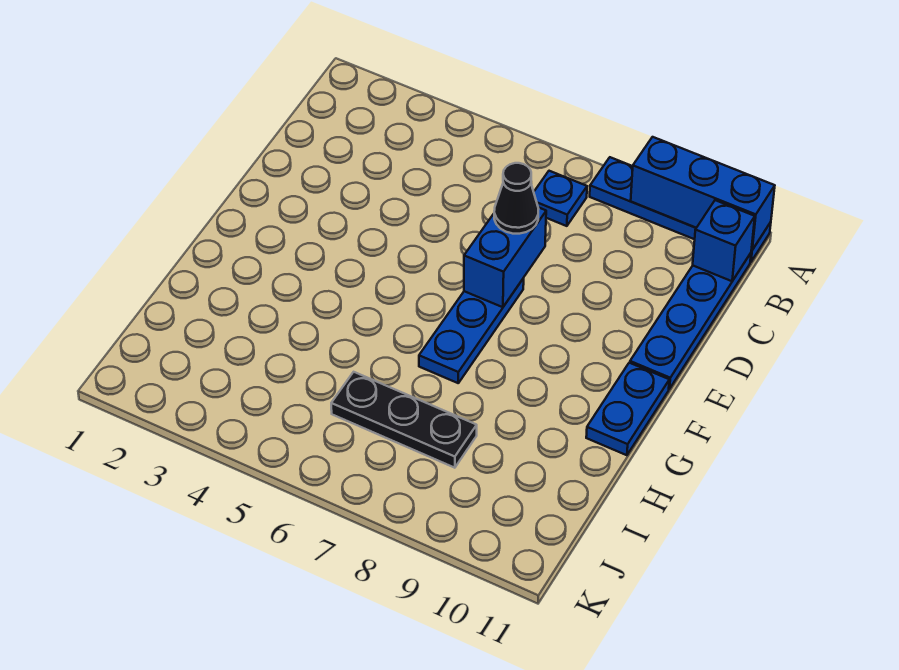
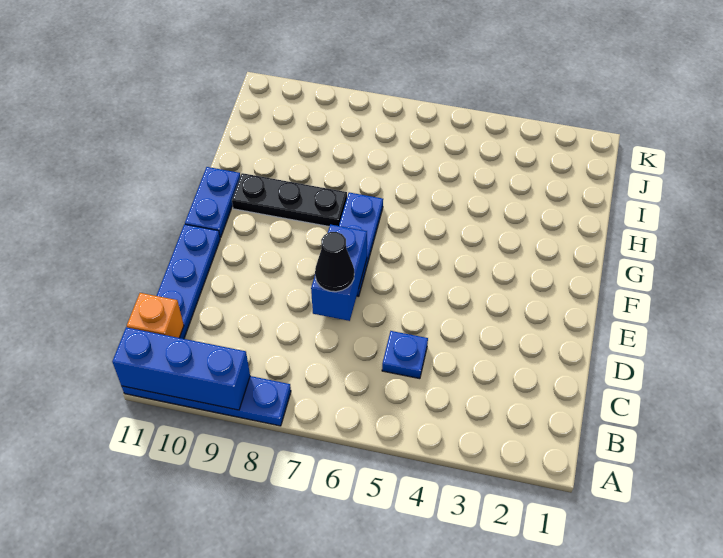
blue 1x1 plate [534,171,587,226] -> blue 1x1 plate moved to [382,331,428,379]
blue 1x1 brick [693,200,755,281] -> orange 1x1 brick [127,293,184,338]
black 1x3 plate [331,372,477,468] -> black 1x3 plate moved to [232,173,347,227]

